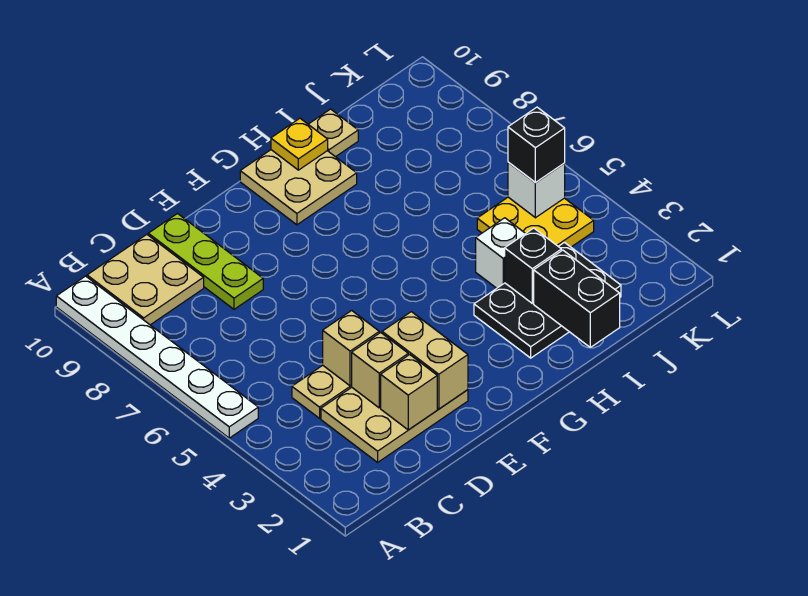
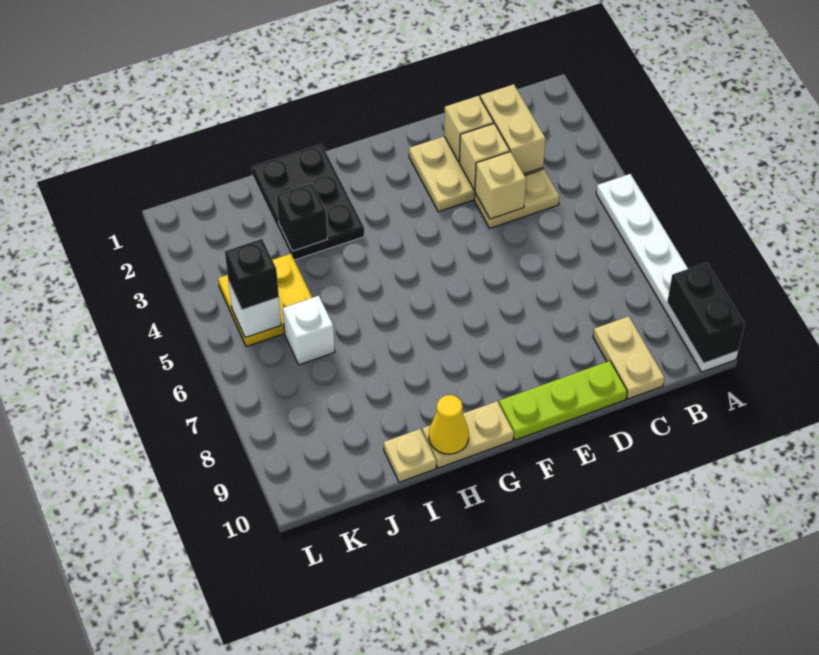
tan 2x2 plate [87,235,204,325] -> tan 1x2 plate [593,316,665,399]
lime 1x3 plate [148,214,263,309] -> lime 1x3 plate turned to [499,361,627,440]
tan 1x2 brick [382,312,468,409] -> tan 1x2 brick moved to [480,84,546,174]
tan 2x2 plate [240,150,357,225] -> tan 1x2 plate [422,401,514,468]
black 2x3 plate [474,242,621,358] -> black 2x3 plate turned to [252,144,364,260]
yellow 1x1 plate [271,118,328,170] -> yellow 1x1 cone [429,395,469,454]
black 1x2 brick [534,250,620,348] -> black 1x2 brick moved to [667,262,745,363]
white 1x1 brick [476,218,526,288] -> white 1x1 brick moved to [282,296,335,365]

